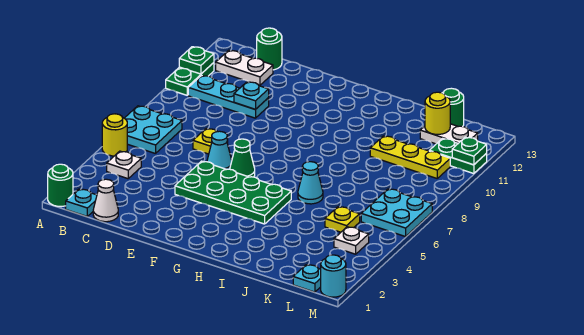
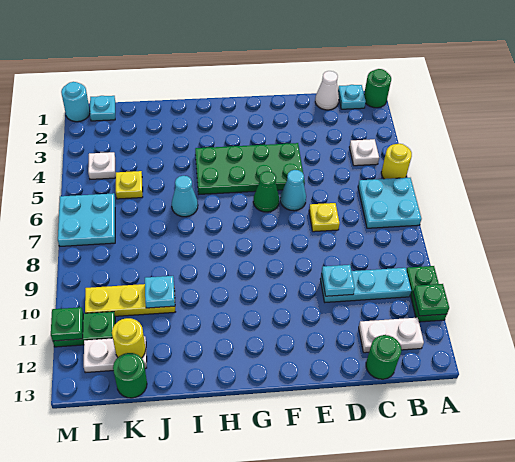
none -> cyan 1x1 plate [145,276,175,308]

